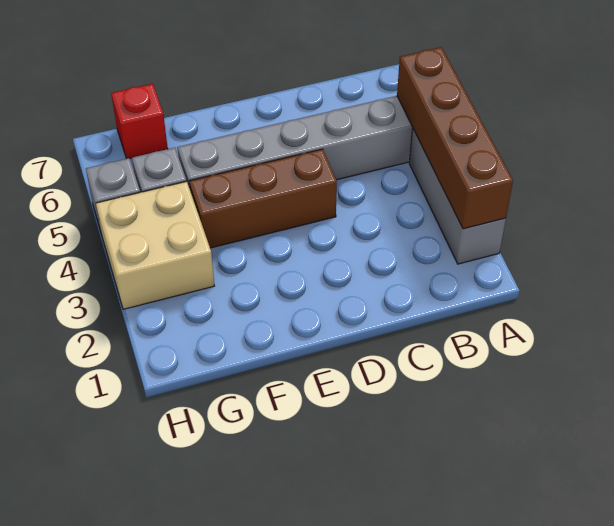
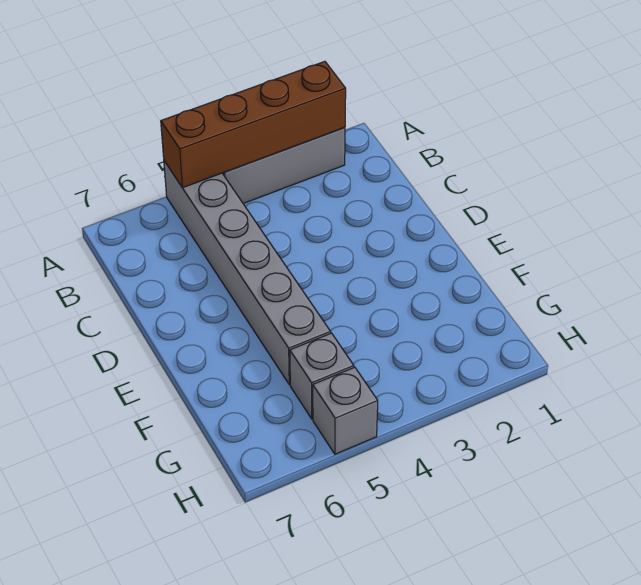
brown 1x3 brick [189,149,337,248] -> none
tan 2x2 brick [96,181,214,309] -> none
red 1x1 brick [111,84,168,159] -> none

